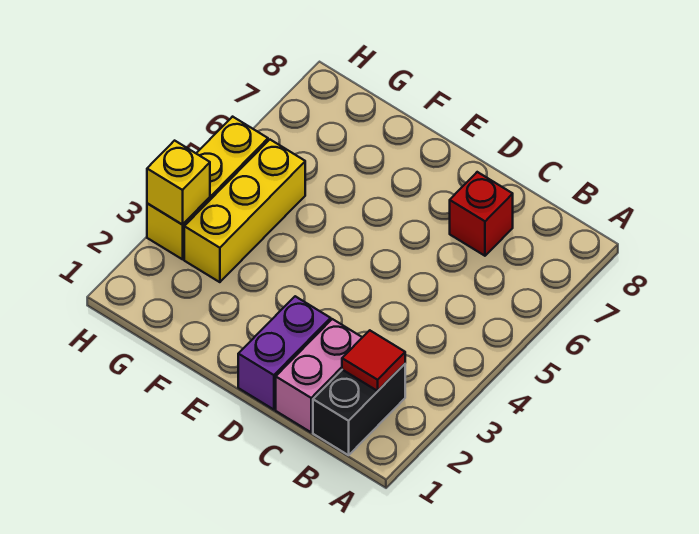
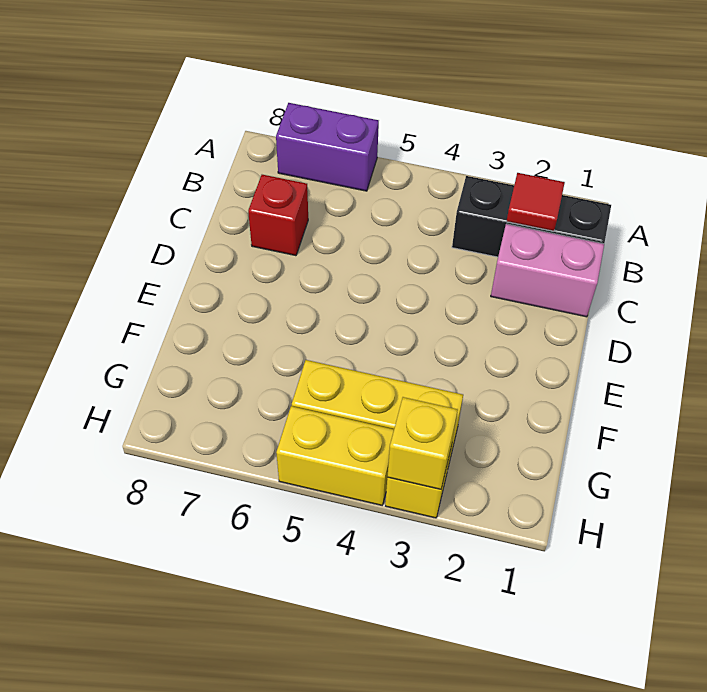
black 1x2 brick [313,364,405,455] -> black 1x3 brick [452,176,611,257]
purple 1x2 brick [238,296,331,410] -> purple 1x2 brick moved to [276,103,379,191]

